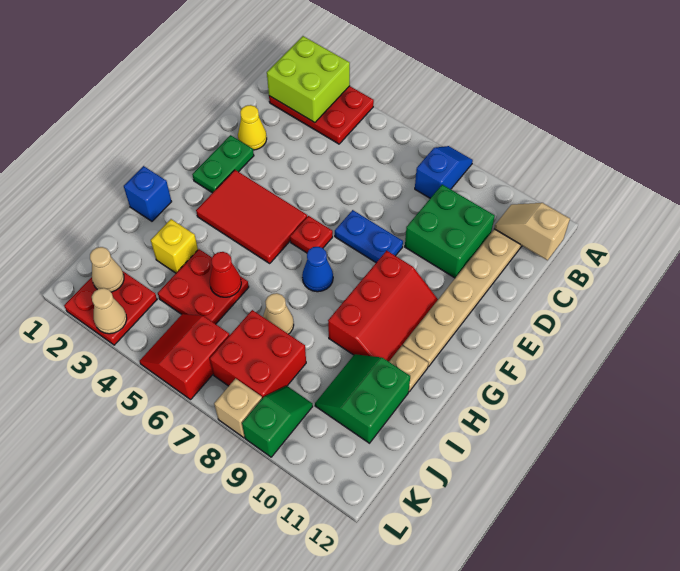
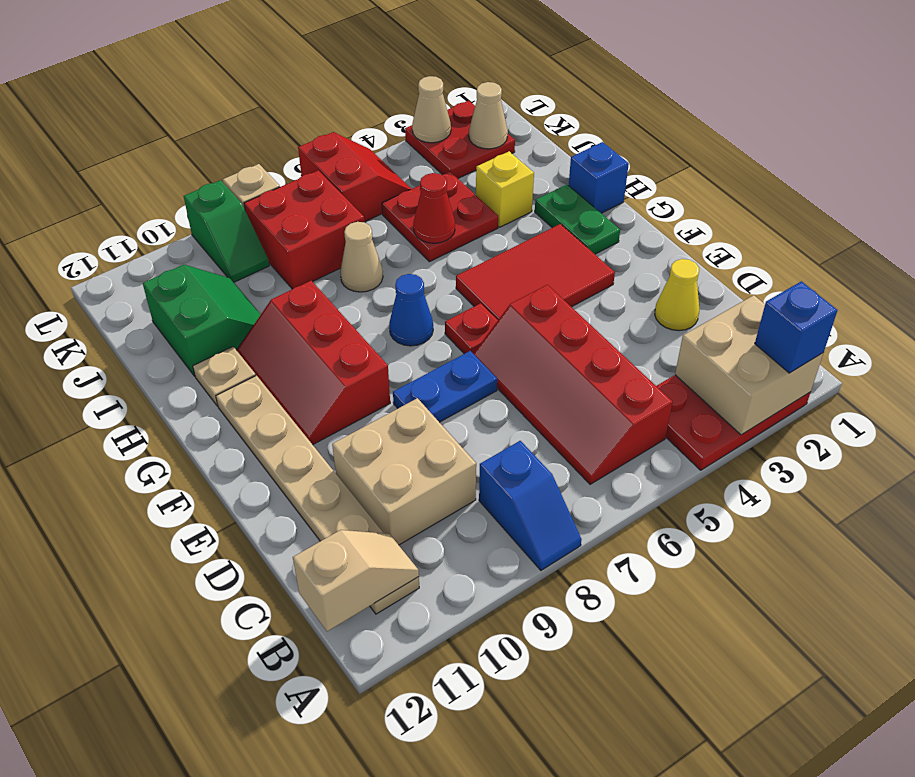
lime 2x2 brick [267,36,350,123] -> tan 2x2 brick [675,295,823,435]
none -> blue 1x1 brick [755,281,837,373]
none -> red 2x4 slope [473,285,673,484]
green 2x2 brick [405,185,495,278] -> tan 2x2 brick [332,398,476,545]
green 1x2 plate [192,135,254,193] -> green 1x2 plate moved to [535,184,620,254]

